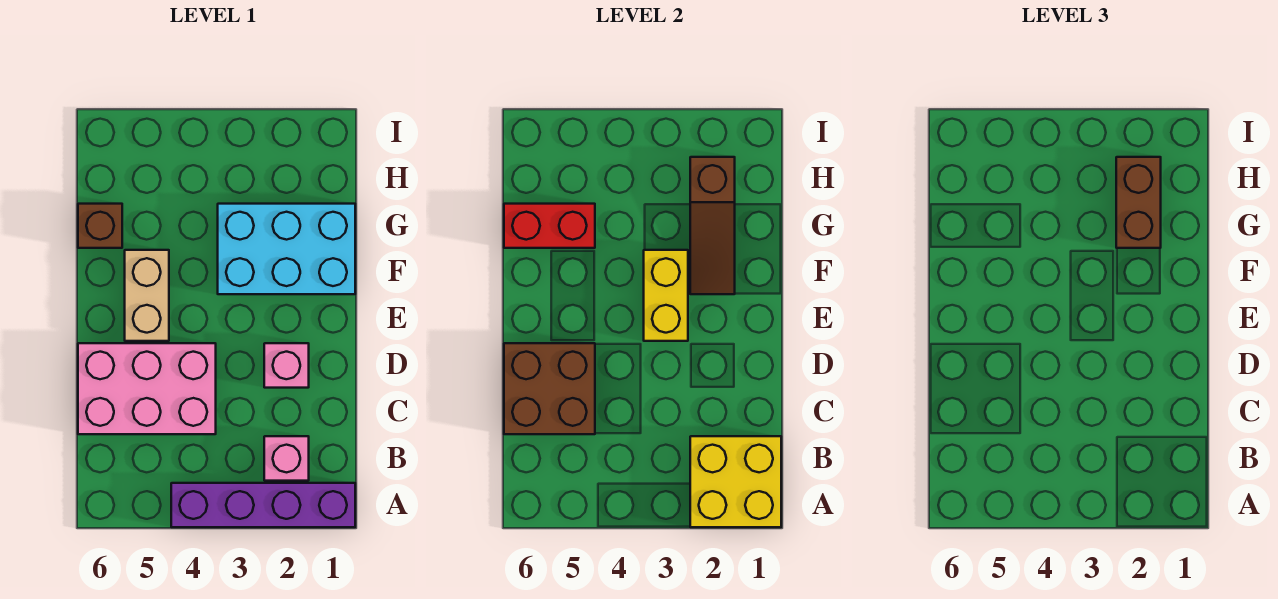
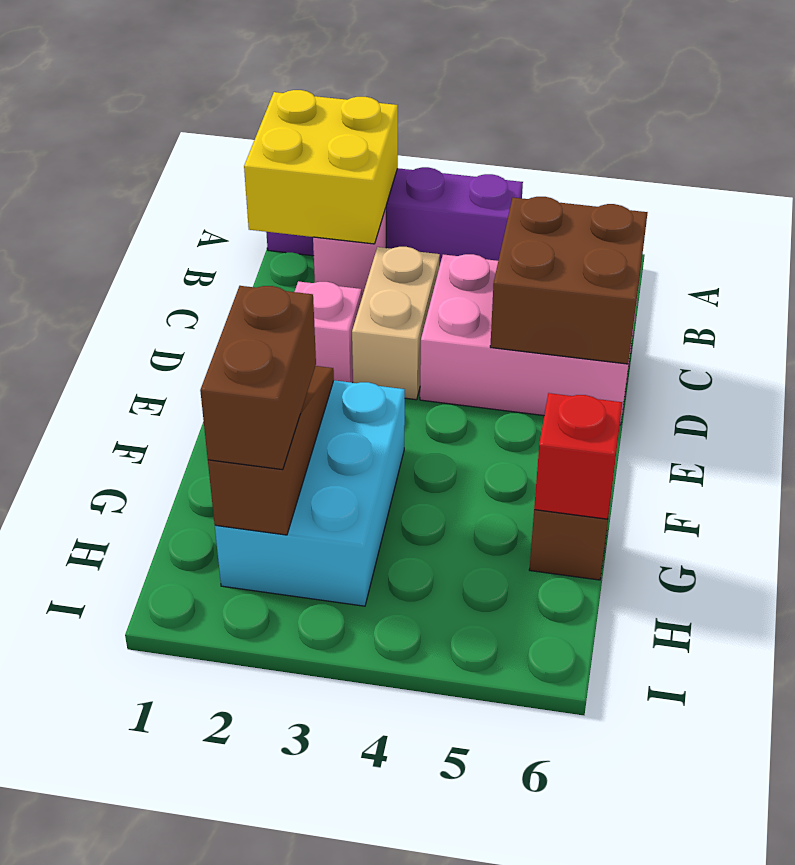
yellow 1x2 brick [644,250,688,341] -> none
tan 1x2 brick [125,250,169,341] -> tan 1x2 brick moved to [352,247,440,400]
cyan 2x3 brick [218,204,355,294] -> cyan 2x3 brick turned to [215,380,405,606]
red 1x2 brick [504,204,595,248] -> red 1x1 brick [534,393,622,519]

